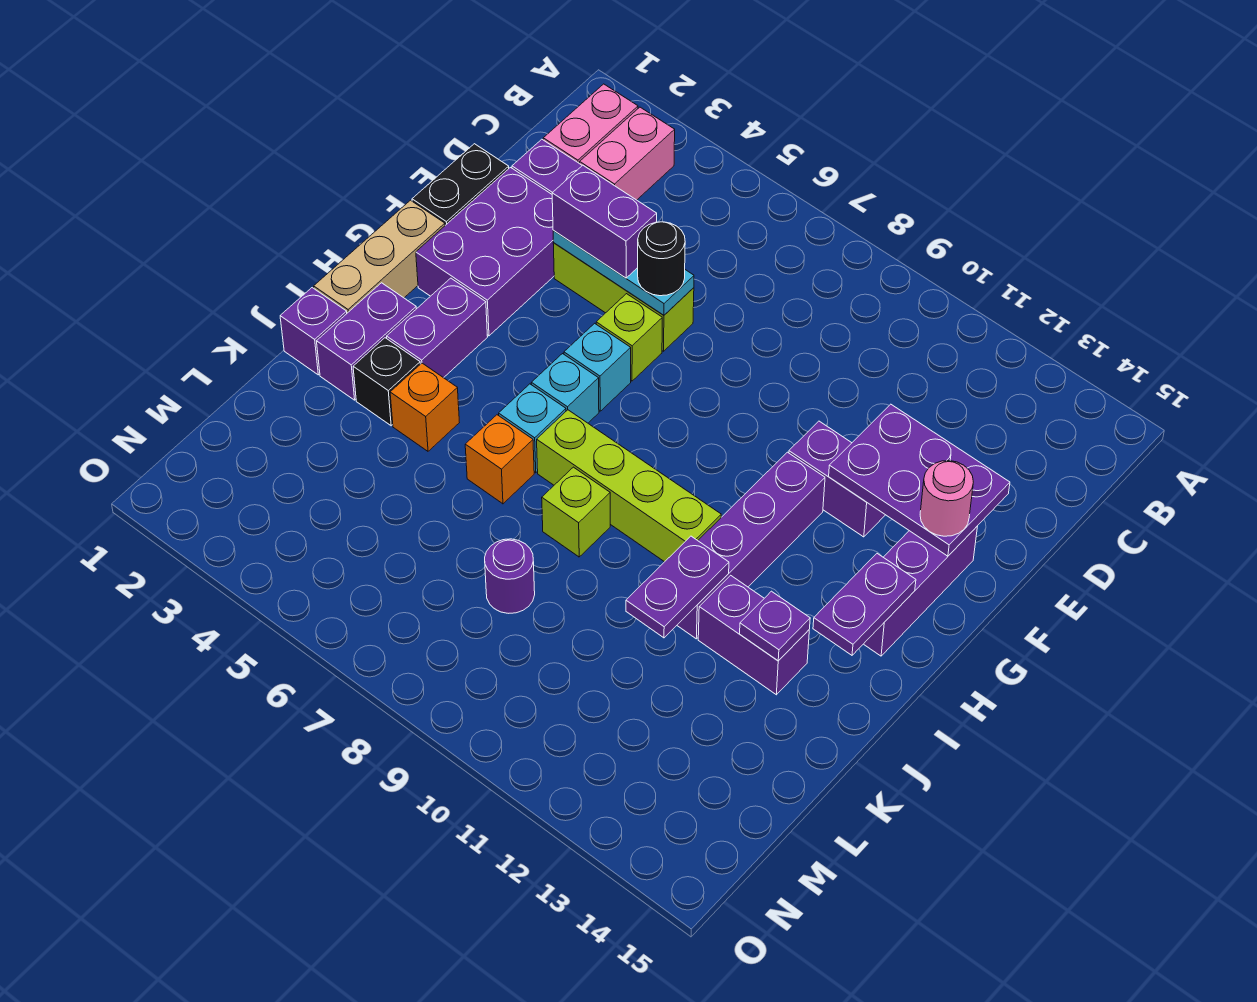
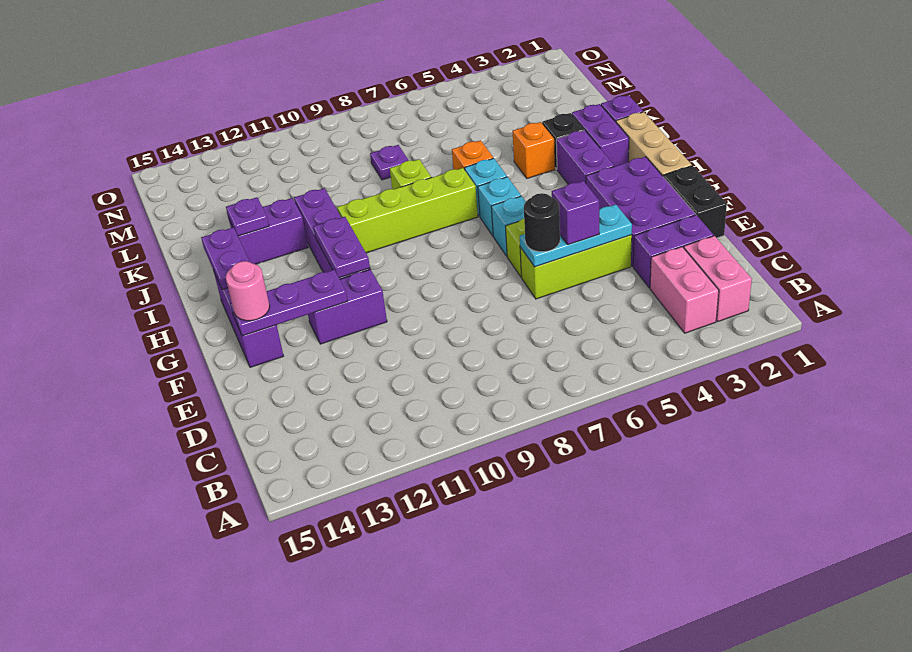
purple 1x2 brick [552,165,657,278] -> purple 1x1 brick [552,181,599,245]
purple 2x3 plate [829,404,1010,556] -> purple 1x3 plate [230,270,348,336]
purple 1x2 plate [626,536,729,638] -> purple 1x2 plate moved to [313,217,370,278]
purple 1x1 round brick [485,539,535,613] -> purple 1x1 plate [370,145,409,180]

